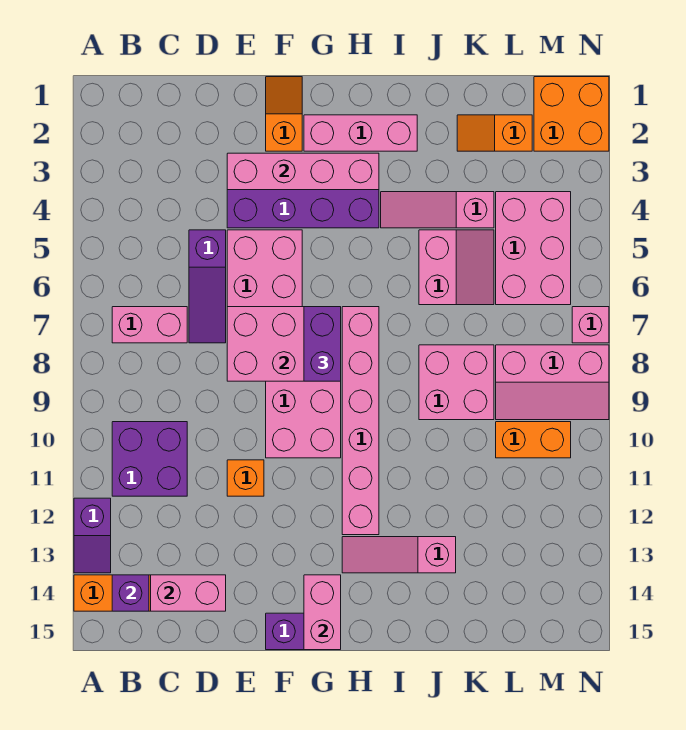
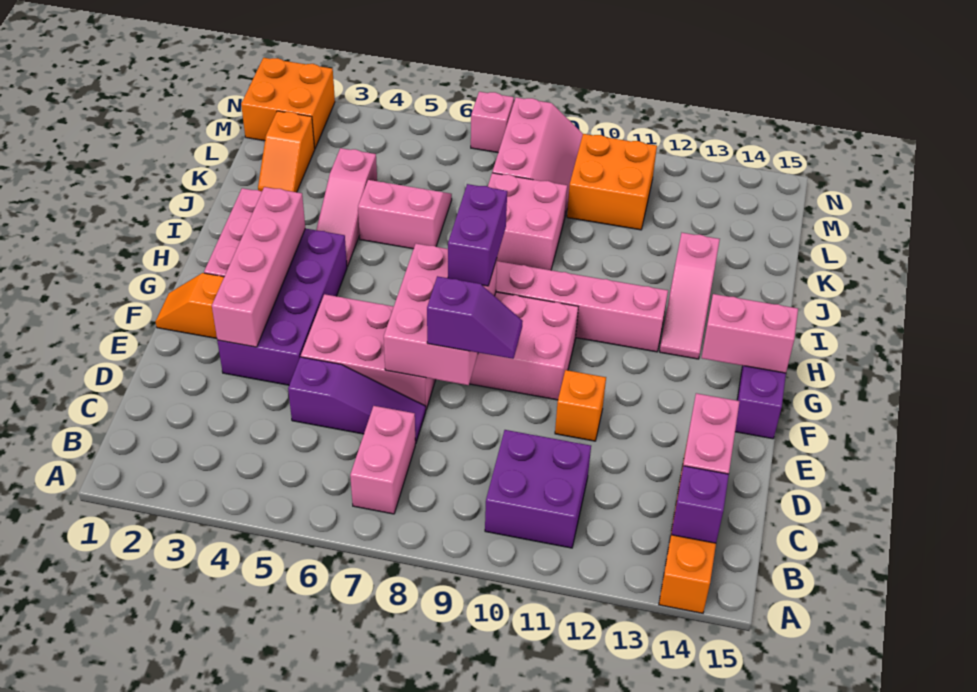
purple 1x2 slope [74,498,111,573] -> purple 1x2 slope moved to [427,276,523,359]
purple 1x2 brick [304,307,341,381] -> purple 1x2 brick turned to [448,184,507,286]
pink 2x3 brick [496,192,571,305] -> none
orange 1x2 brick [496,422,571,458] -> orange 2x2 brick [567,134,657,230]

